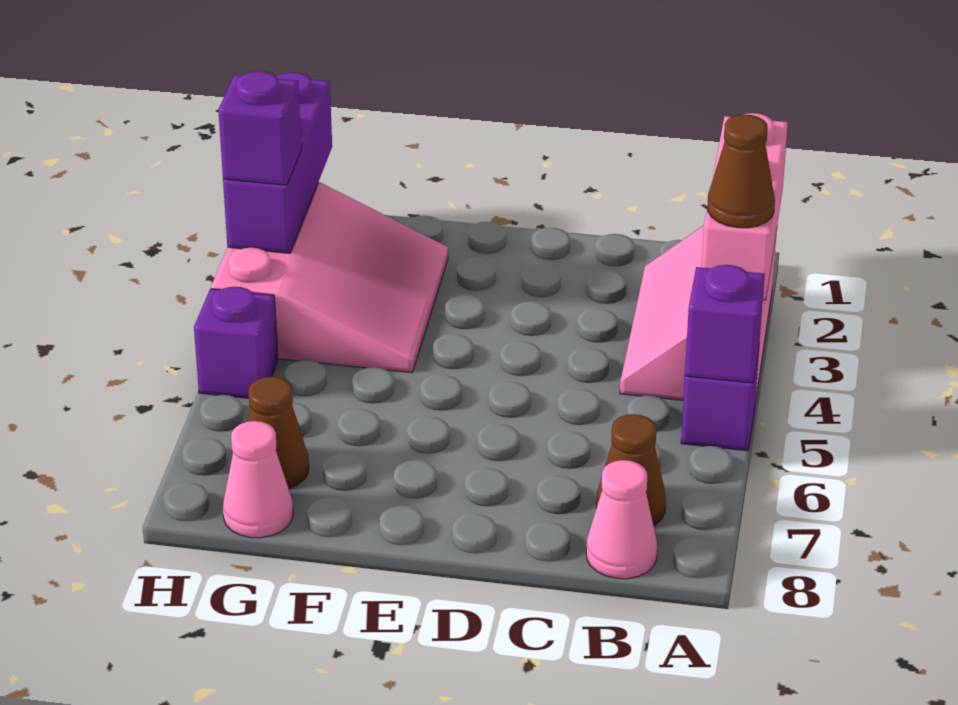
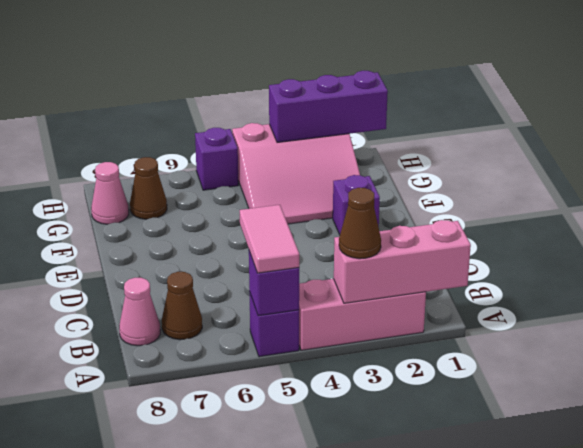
none -> pink 1x2 tile [240,205,299,273]
purple 1x1 brick [218,71,301,185] -> purple 1x1 brick moved to [333,175,380,235]

